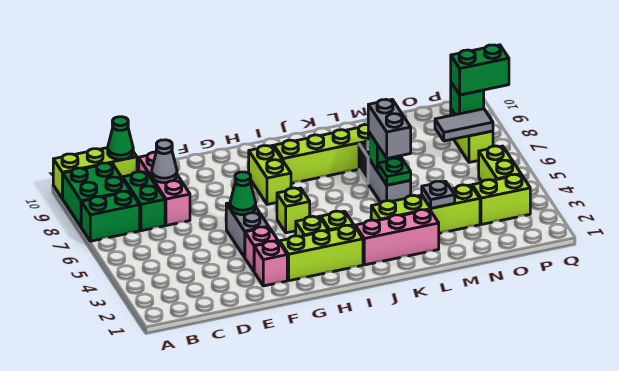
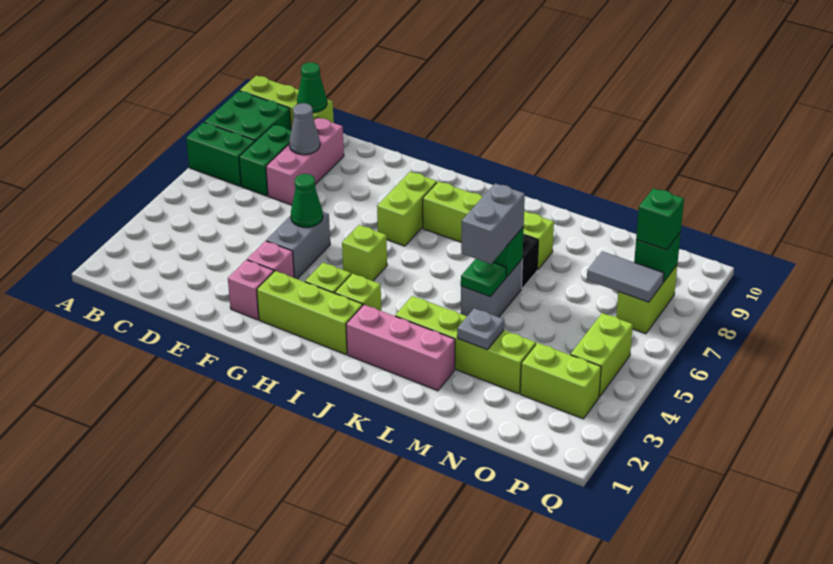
green 1x2 brick [451,45,509,95] -> green 1x1 brick [636,188,684,250]

